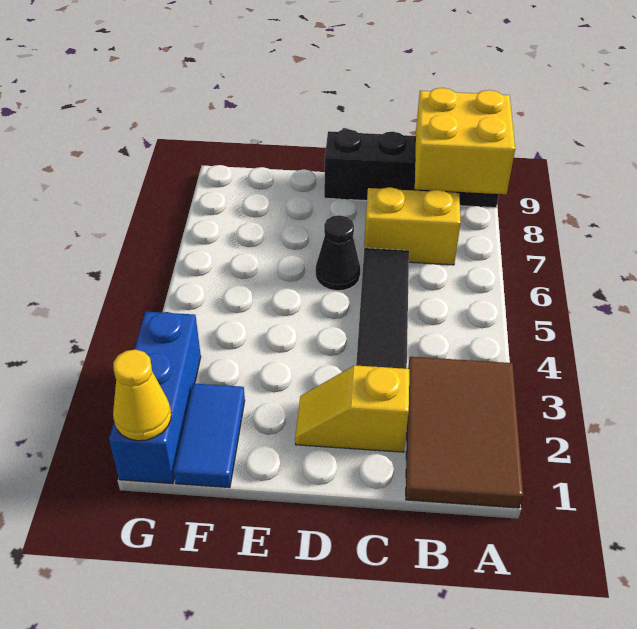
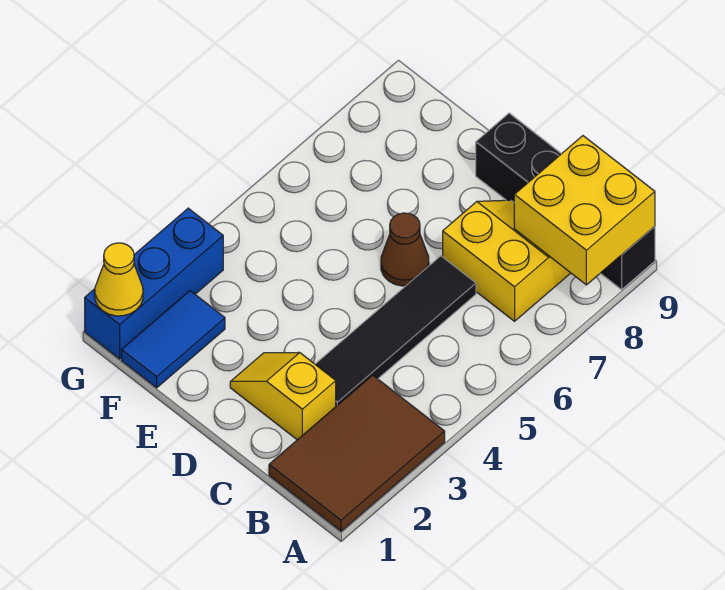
black 1x1 cone [316,215,361,291] -> brown 1x1 cone [381,213,429,286]

